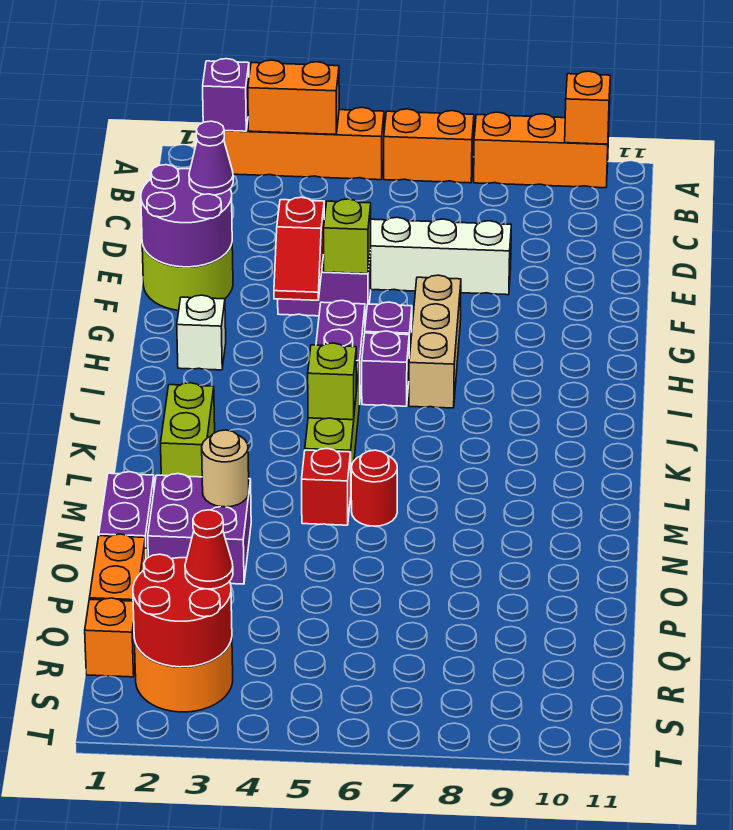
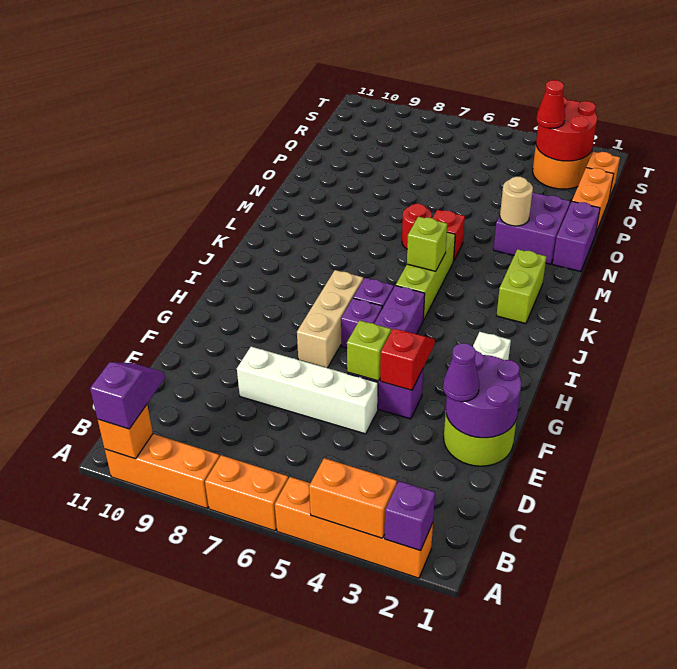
none -> purple 1x2 slope [90,362,165,429]

